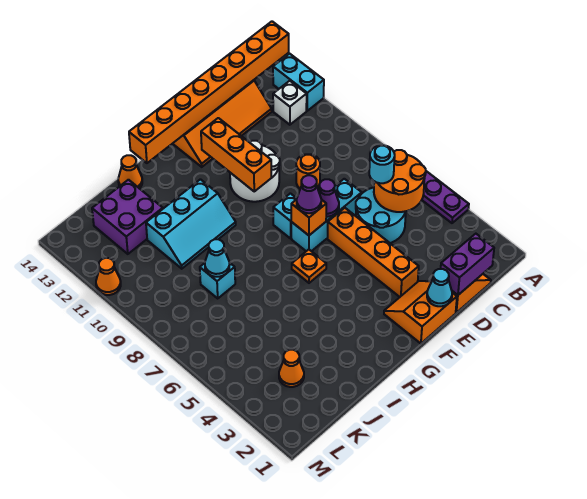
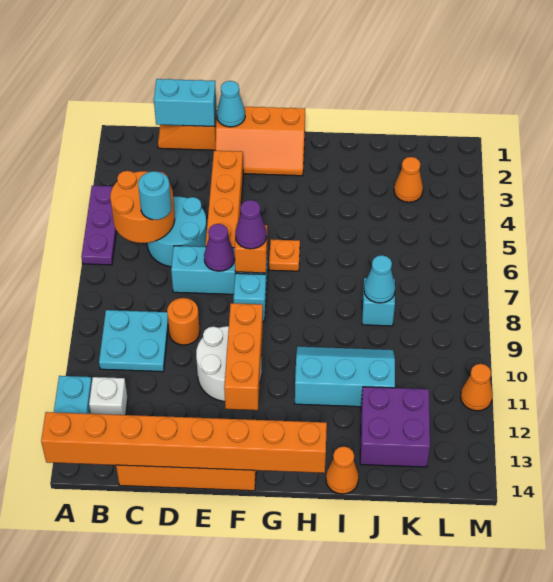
none -> cyan 2x2 plate [99,310,168,372]
purple 1x2 brick [441,234,494,295] -> cyan 1x2 brick [154,79,216,126]
orange 2x2 slope [384,281,457,344] -> orange 2x3 slope [215,107,305,176]

